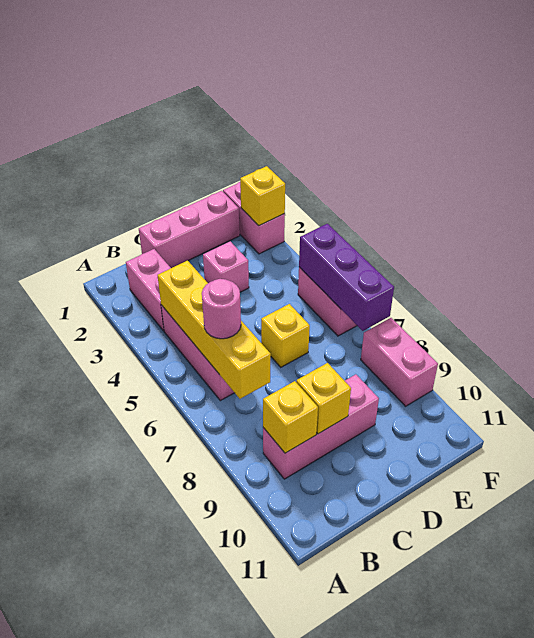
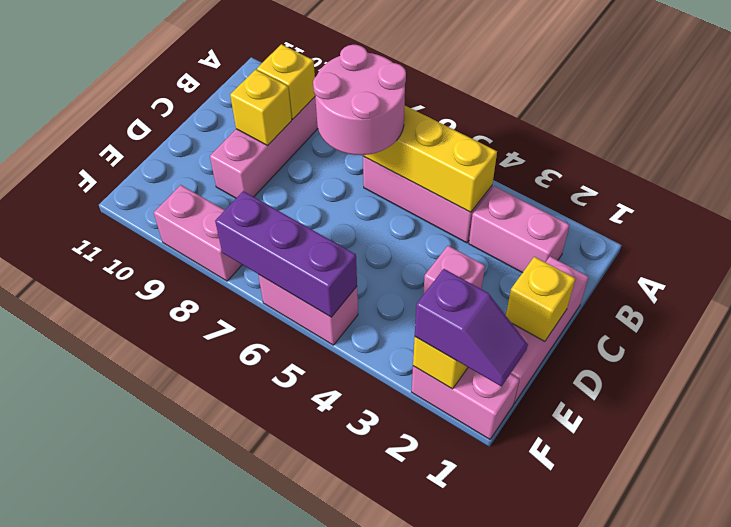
pink 1x1 round brick [202,279,241,339] -> pink 2x2 round brick [313,45,406,155]
yellow 1x1 brick [261,304,310,367] -> yellow 1x1 brick moved to [506,257,576,341]
none -> purple 1x2 slope [415,269,528,387]

